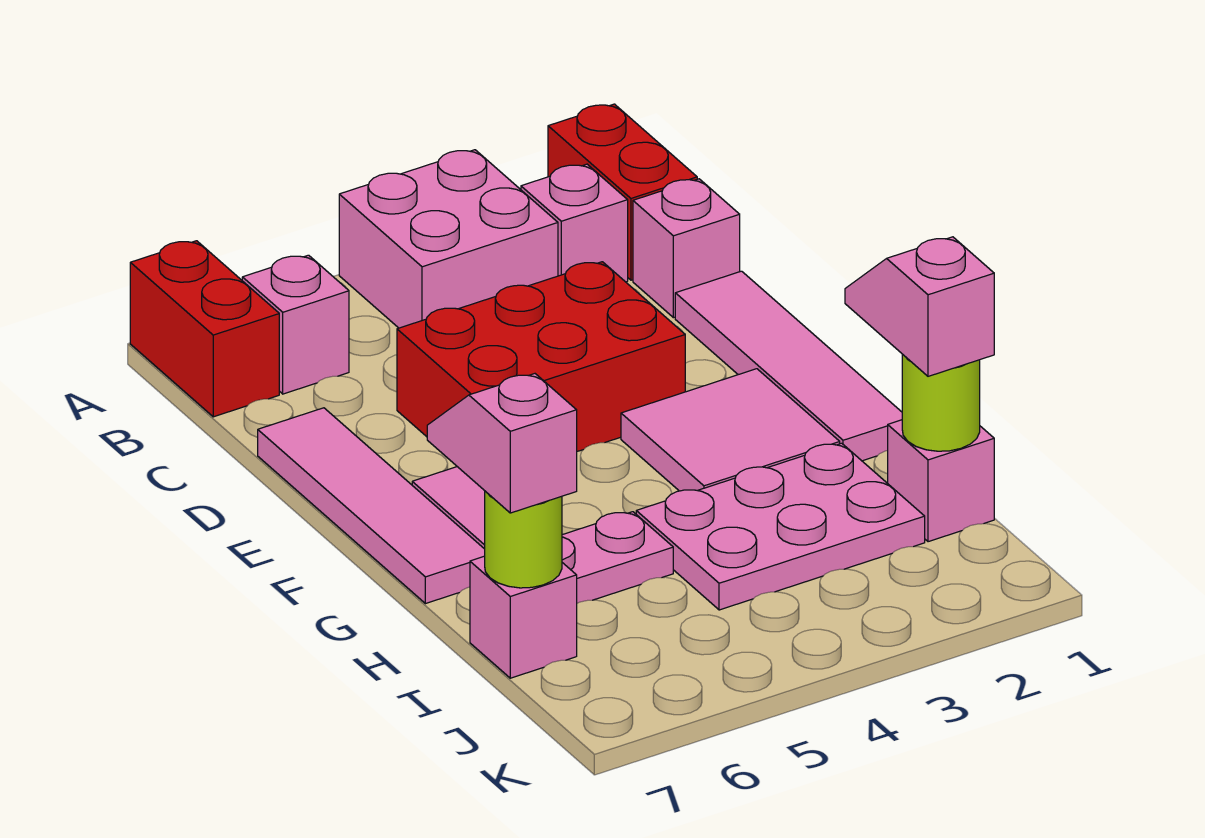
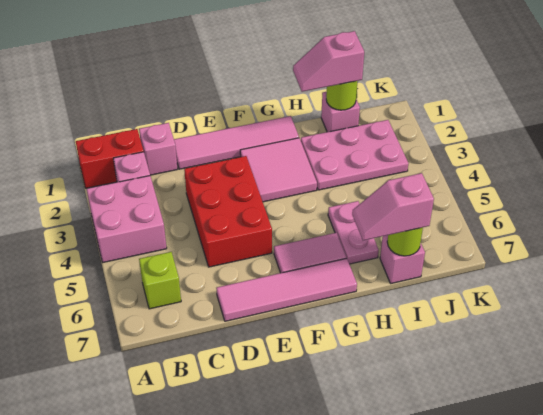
red 1x2 brick [130,241,279,417] -> none
pink 1x1 brick [242,255,349,394] -> lime 1x1 brick [139,252,181,309]
pink 2x3 plate [636,443,925,610] -> pink 2x3 plate turned to [301,120,408,190]

